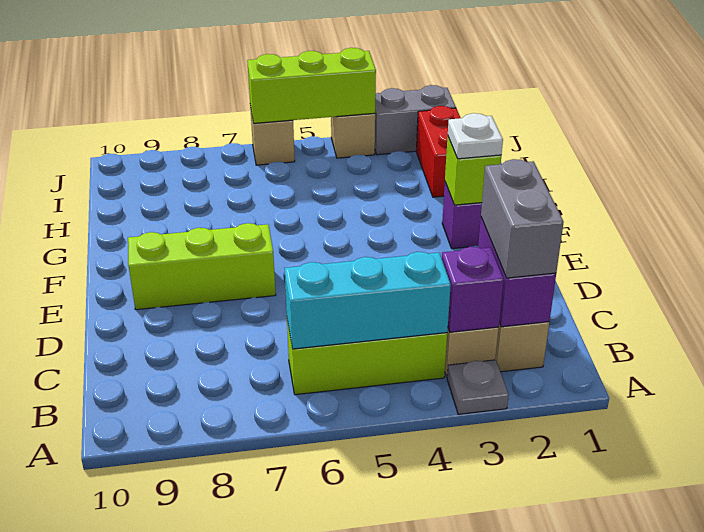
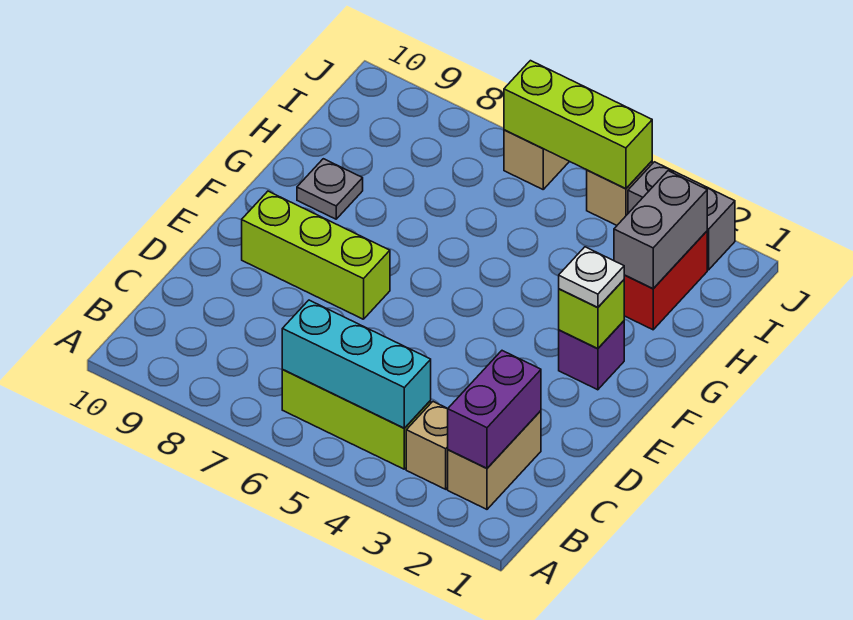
grey 1x1 plate [447,360,509,414] -> grey 1x1 plate moved to [297,159,363,219]
grey 1x2 brick [481,159,564,278] -> grey 1x2 brick moved to [614,171,707,289]
purple 1x1 brick [442,247,504,332] -> none

